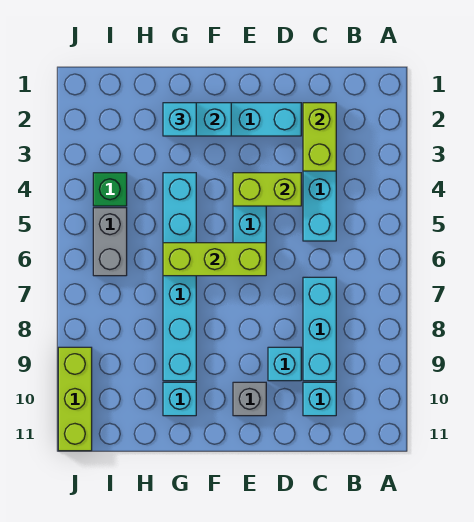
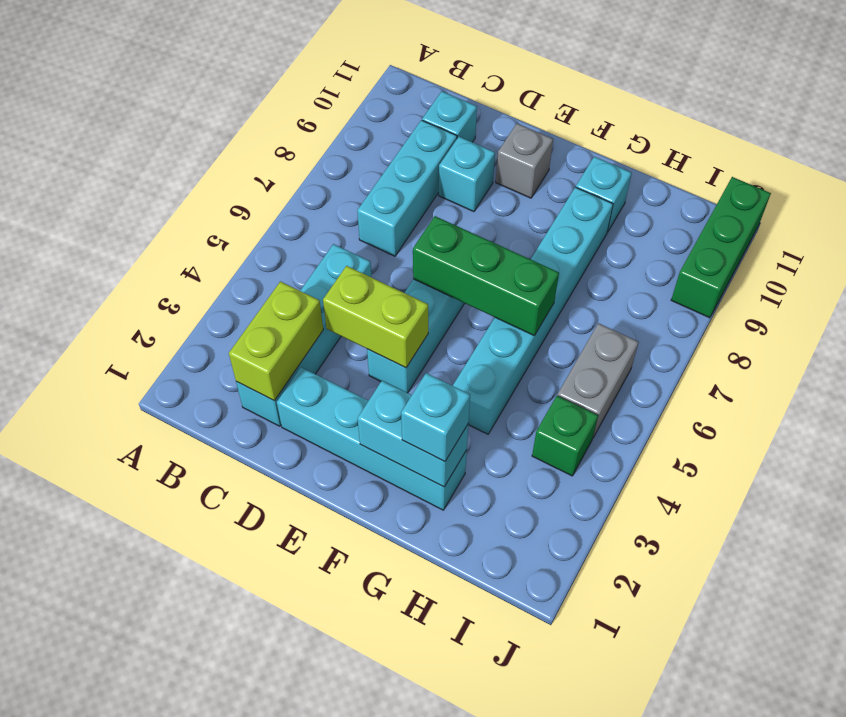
lime 1x3 brick [163,243,266,276] -> green 1x3 brick [413,216,559,335]
lime 1x3 brick [58,347,92,451] -> green 1x3 brick [671,177,771,318]

